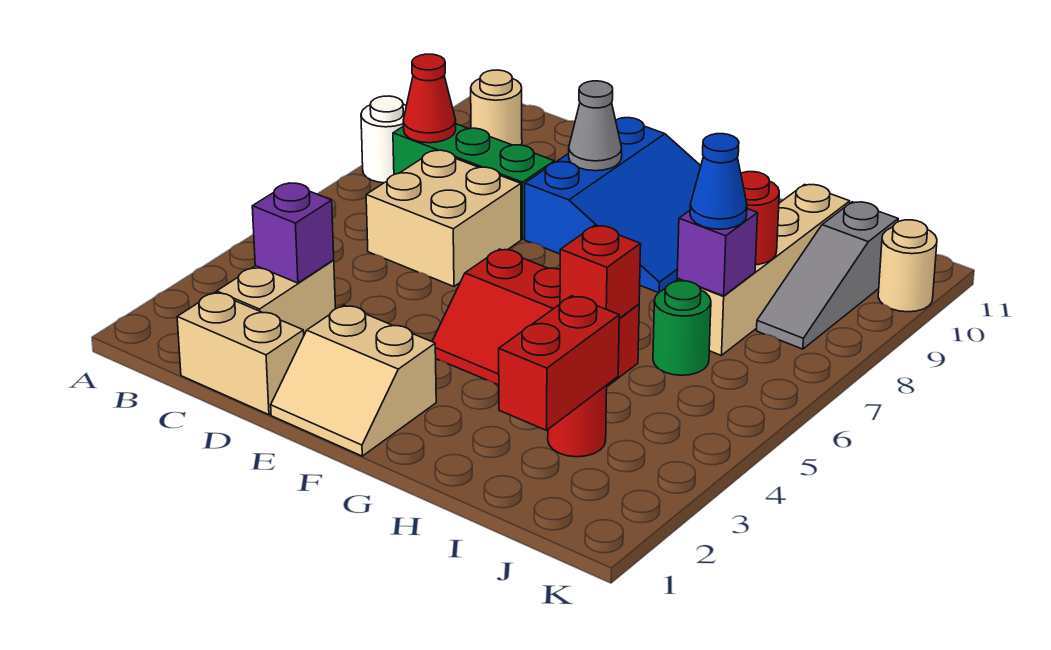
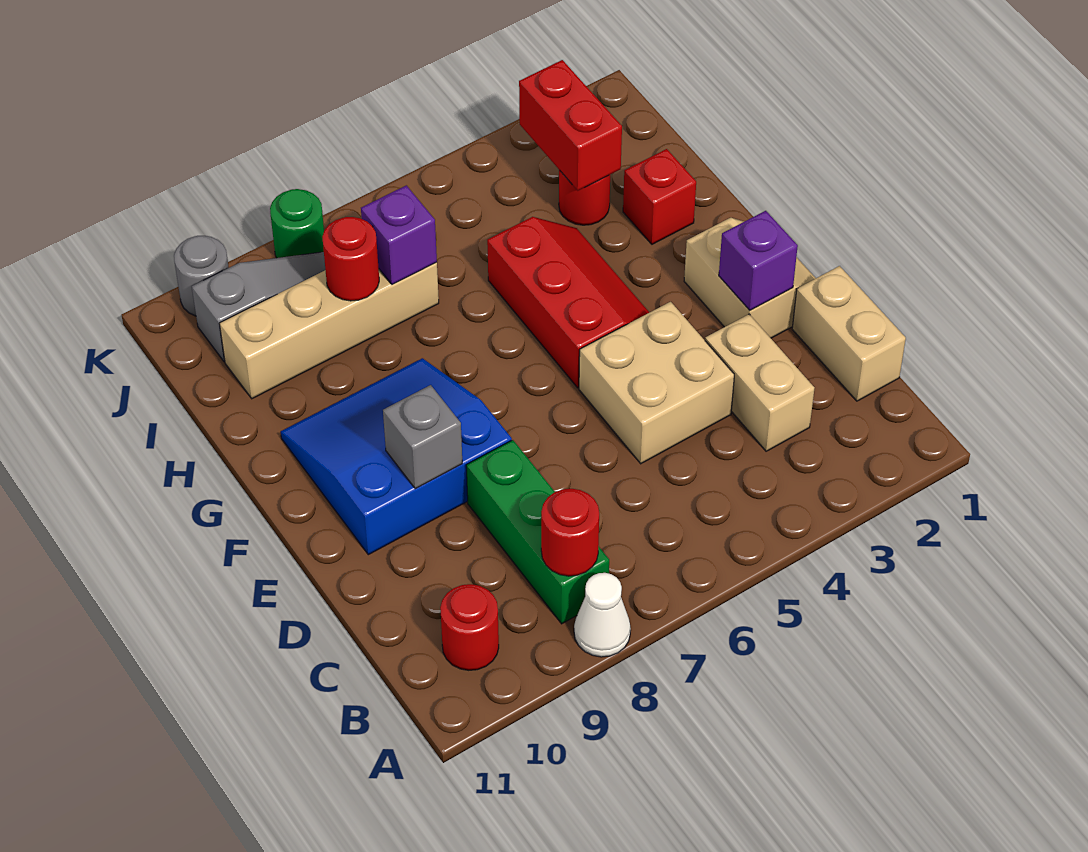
white 1x1 round brick [361,96,406,183] -> white 1x1 cone [574,573,631,657]
red 1x1 cone [403,54,456,143] -> red 1x1 round brick [541,489,599,576]
tan 1x1 round brick [471,70,522,145] -> red 1x1 round brick [440,584,499,670]
tan 1x2 brick [217,260,336,335] -> tan 1x2 brick turned to [705,314,814,451]
purple 1x1 brick [252,183,334,283] -> purple 1x1 brick moved to [719,211,798,310]
tan 2x2 brick [366,150,521,287] -> tan 2x2 brick moved to [579,302,734,464]
grey 1x1 cone [569,81,622,171] -> grey 1x1 brick [383,385,462,489]
red 1x1 brick [560,226,641,318] -> red 1x1 brick moved to [623,149,696,244]
red 1x2 brick [499,296,619,430] -> red 1x2 brick turned to [519,60,622,191]
green 1x1 round brick [653,281,711,375] -> green 1x1 round brick moved to [270,189,324,258]
blue 1x1 cone [690,134,747,229] -> none
tan 1x1 round brick [878,220,937,312] -> grey 1x1 round brick [174,236,229,316]

